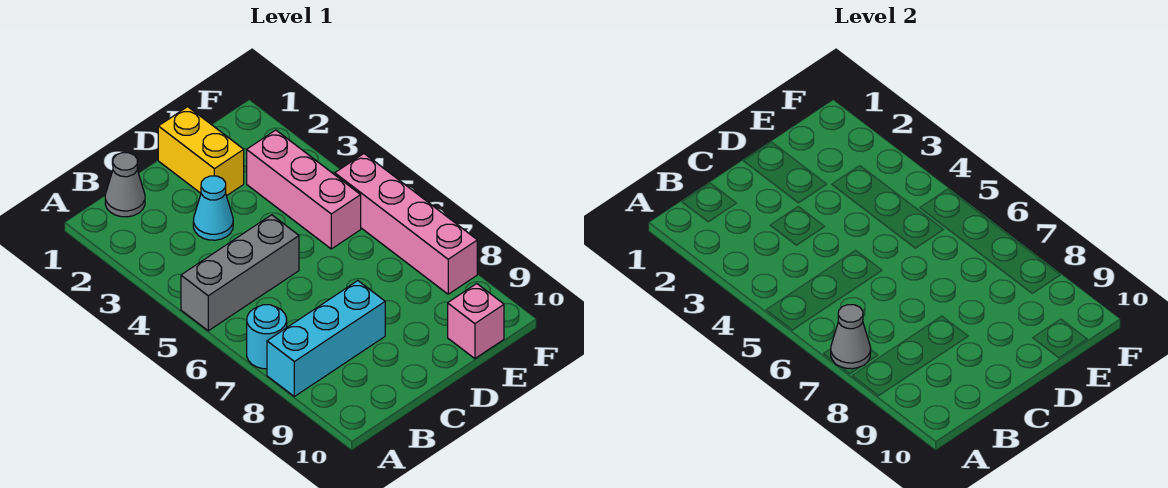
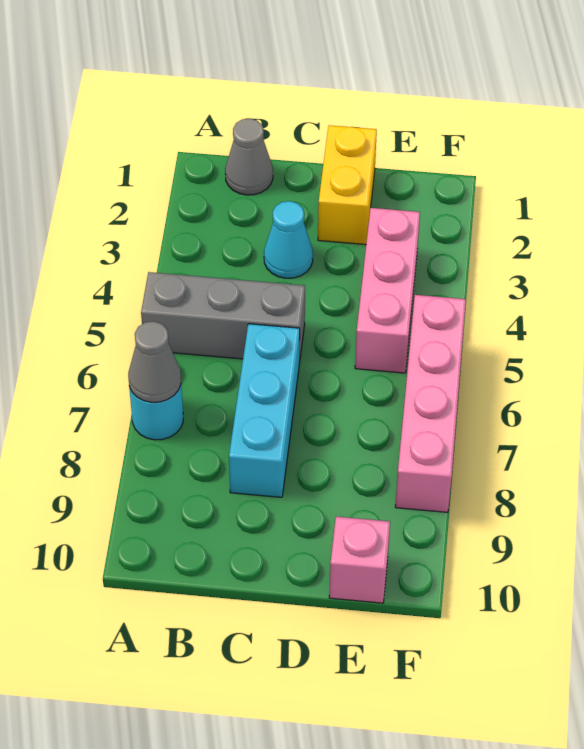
cyan 1x3 brick [267,281,385,396] -> cyan 1x3 brick turned to [229,324,300,497]

